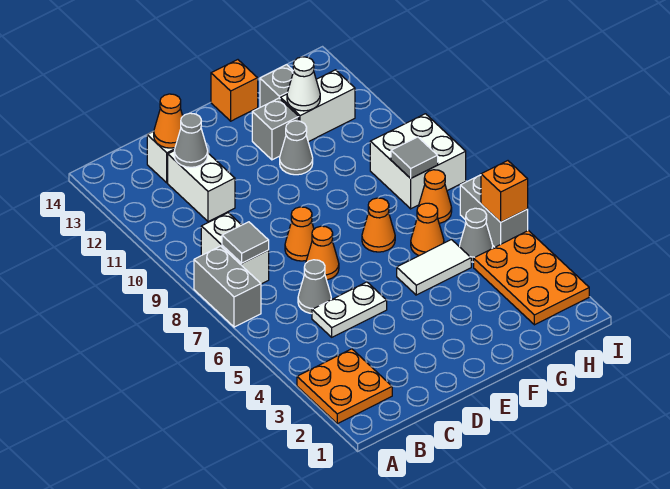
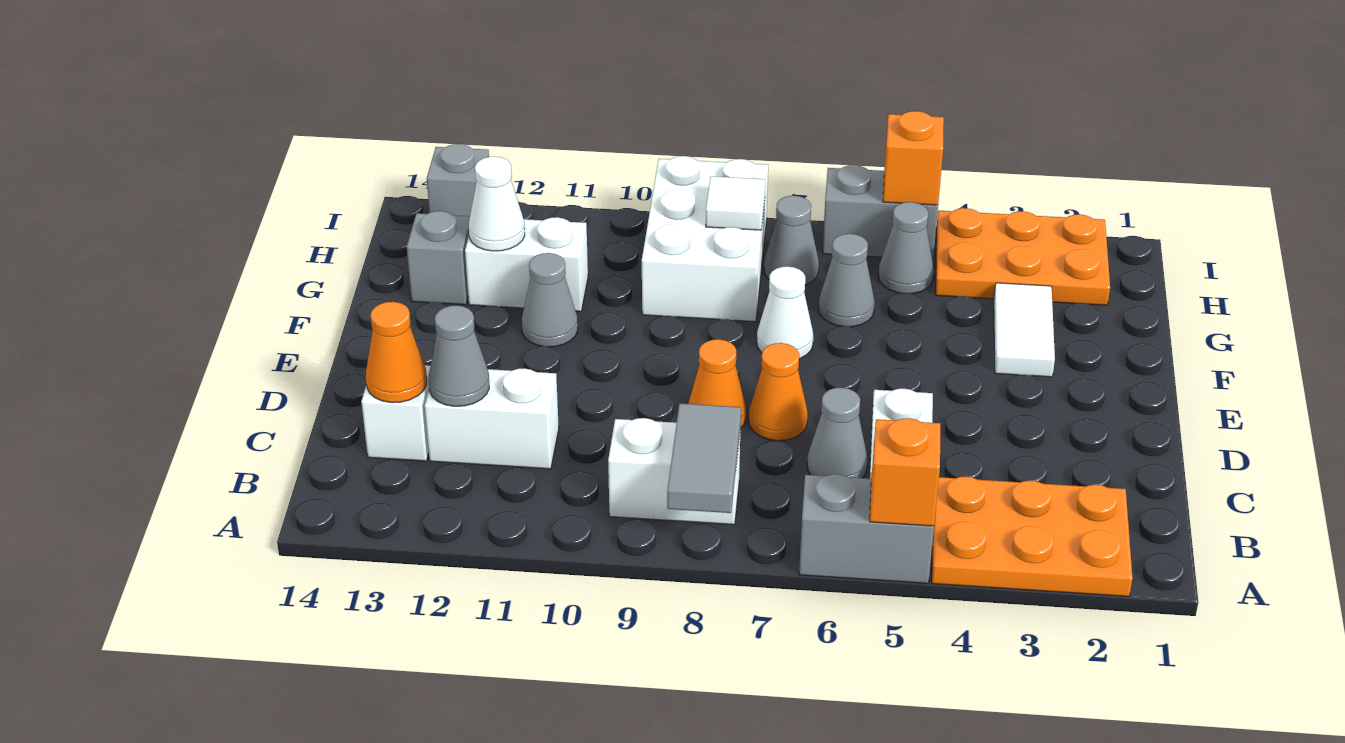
orange 2x2 plate [297,349,392,424] -> orange 2x3 plate [932,477,1133,597]
grey 1x2 brick [194,246,261,327] -> grey 1x2 brick moved to [799,474,934,583]
grey 1x1 tile [222,222,269,263] -> grey 1x2 tile [667,403,741,513]
white 1x2 tile [397,240,471,295] -> white 1x2 tile moved to [994,283,1055,377]
orange 1x1 cone [362,198,395,252] -> white 1x1 cone [757,267,813,359]
grey 1x1 brick [252,98,299,160] -> grey 1x1 brick moved to [427,144,489,216]
orange 1x1 brick [211,60,258,121] -> orange 1x1 brick moved to [870,418,940,526]
orange 1x1 cone [411,203,444,256] -> grey 1x1 cone [819,234,875,327]
white 1x2 brick [280,70,355,142] -> white 1x2 brick turned to [465,217,588,311]
orange 1x1 cone [419,170,452,223] -> grey 1x1 cone [764,196,819,285]
white 2x2 brick [370,114,466,209] -> white 2x3 brick [642,156,768,322]
grey 1x1 tile [391,137,438,178] -> white 1x1 tile [706,176,765,230]

